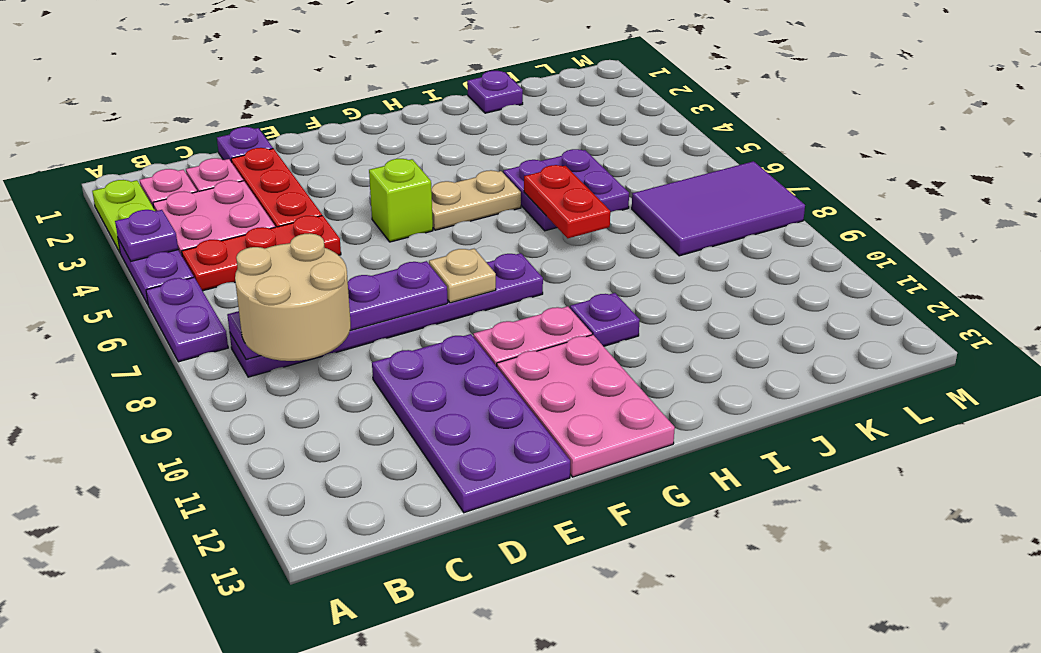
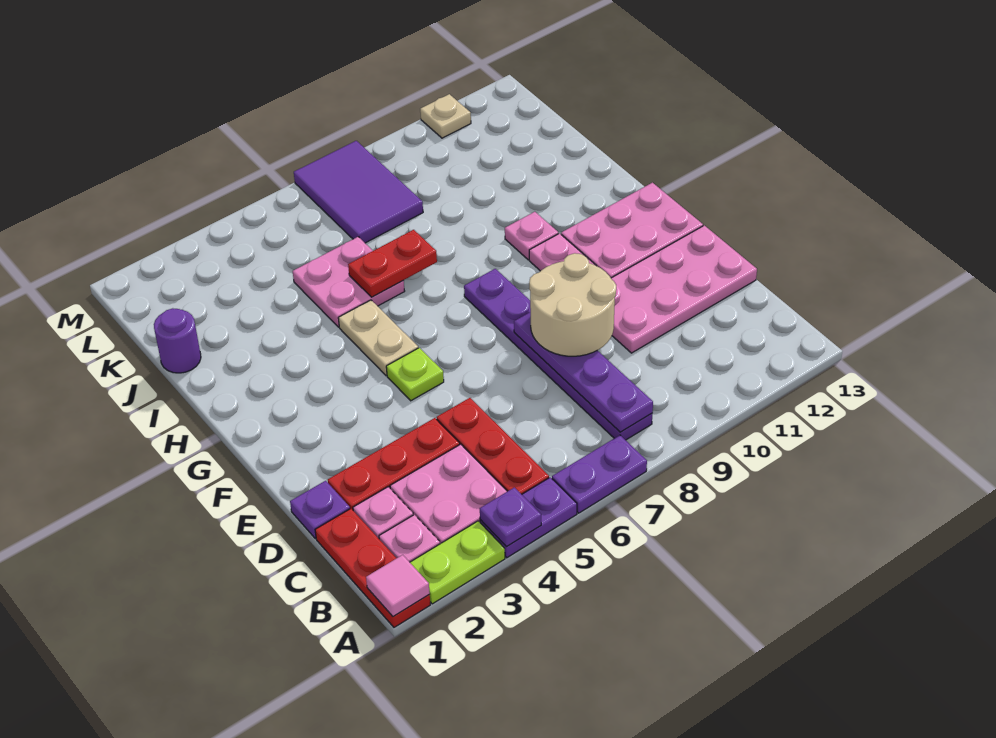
none -> red 1x3 plate [315,509,430,627]
none -> pink 1x1 tile [366,555,430,617]
tan 2x2 round brick [235,233,351,361] -> tan 2x2 round brick moved to [529,253,616,356]
purple 2x4 plate [372,334,570,513] -> pink 2x4 plate [611,225,757,353]
lime 1x1 brick [369,159,433,242] -> lime 1x1 plate [386,348,444,401]
tan 1x1 plate [429,249,496,303] -> tan 1x1 plate moved to [420,94,471,138]
purple 1x1 plate [570,293,640,346] -> pink 1x1 plate [505,212,558,260]
purple 2x2 plate [503,149,629,231] -> pink 2x2 plate [293,237,405,327]
purple 1x1 plate [467,71,523,113] -> purple 1x1 round brick [154,308,201,373]

